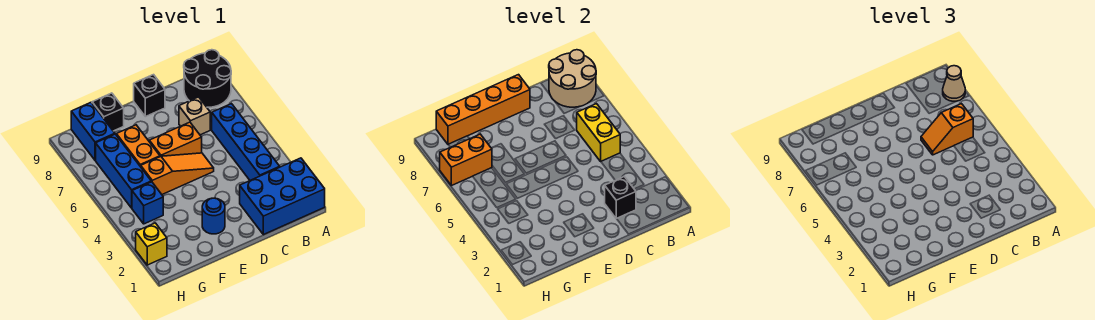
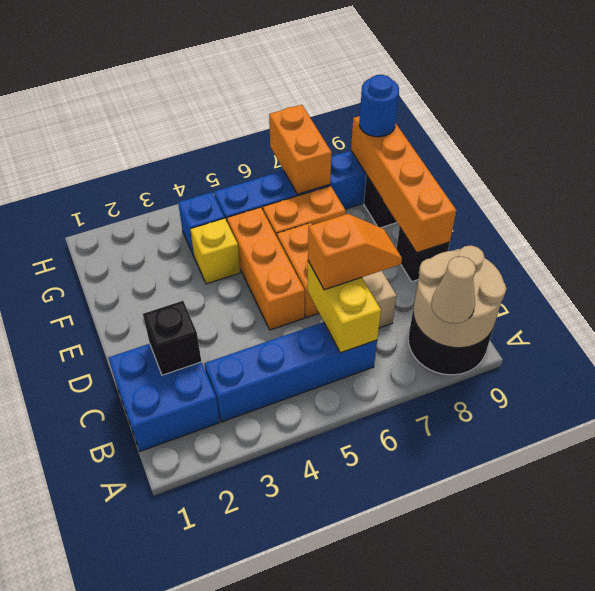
blue 2x3 brick [240,158,325,235] -> blue 2x2 brick [108,344,220,451]
yellow 1x2 brick [577,104,620,161] -> yellow 1x2 brick turned to [307,261,381,353]
orange 1x2 slope [921,104,973,155] -> orange 1x2 slope turned to [308,214,402,290]
orange 1x3 slope [140,153,214,194] -> orange 1x3 brick [227,207,305,330]
blue 1x1 round brick [202,198,225,234] -> blue 1x1 round brick moved to [359,75,399,137]
yellow 1x1 brick [136,223,167,265] -> yellow 1x1 brick moved to [190,218,240,284]

